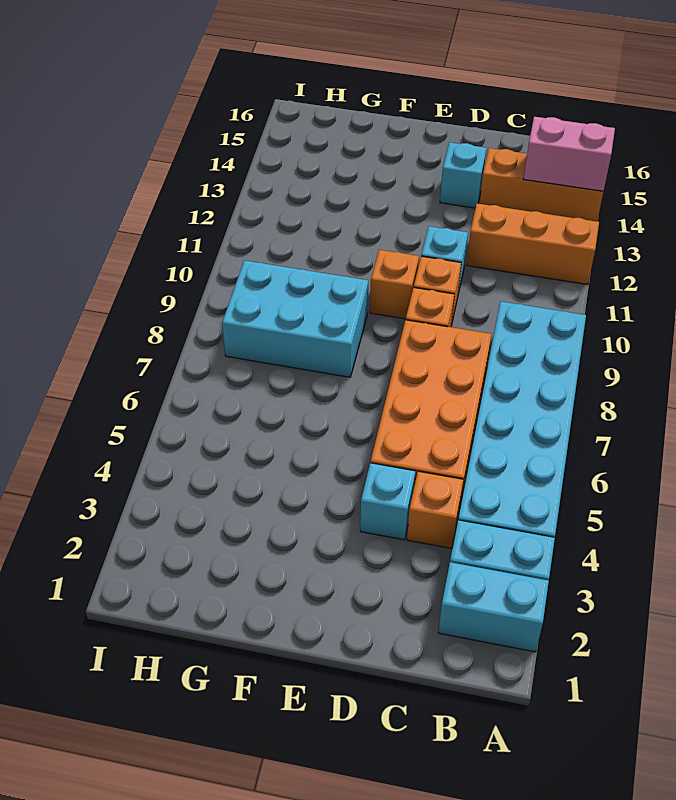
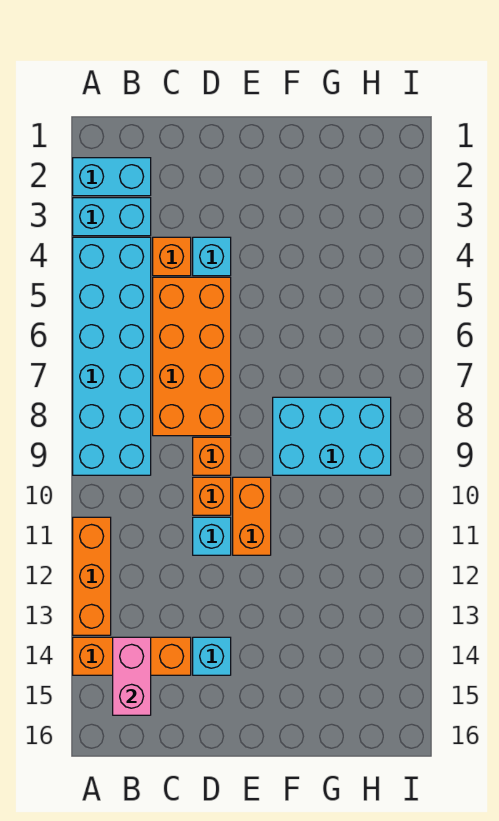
orange 1x3 brick [467,203,599,285] -> orange 1x3 brick turned to [73,517,111,635]
pink 1x2 brick [524,117,615,191] -> pink 1x2 brick turned to [113,637,151,715]
orange 1x1 brick [370,250,419,319] -> orange 1x2 brick [233,477,271,555]

